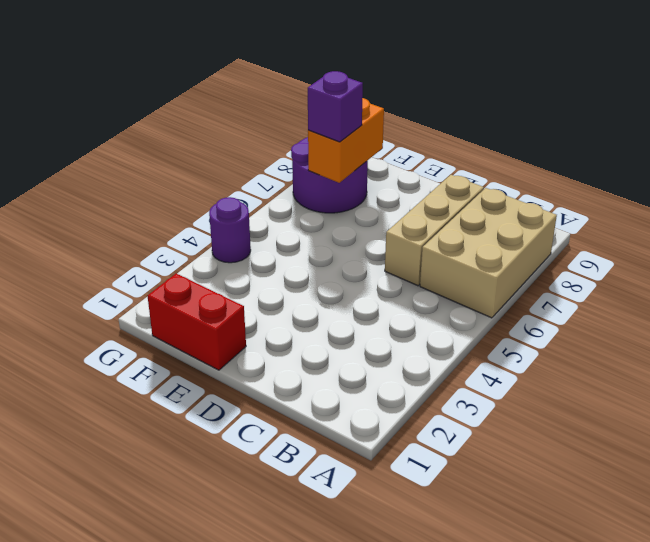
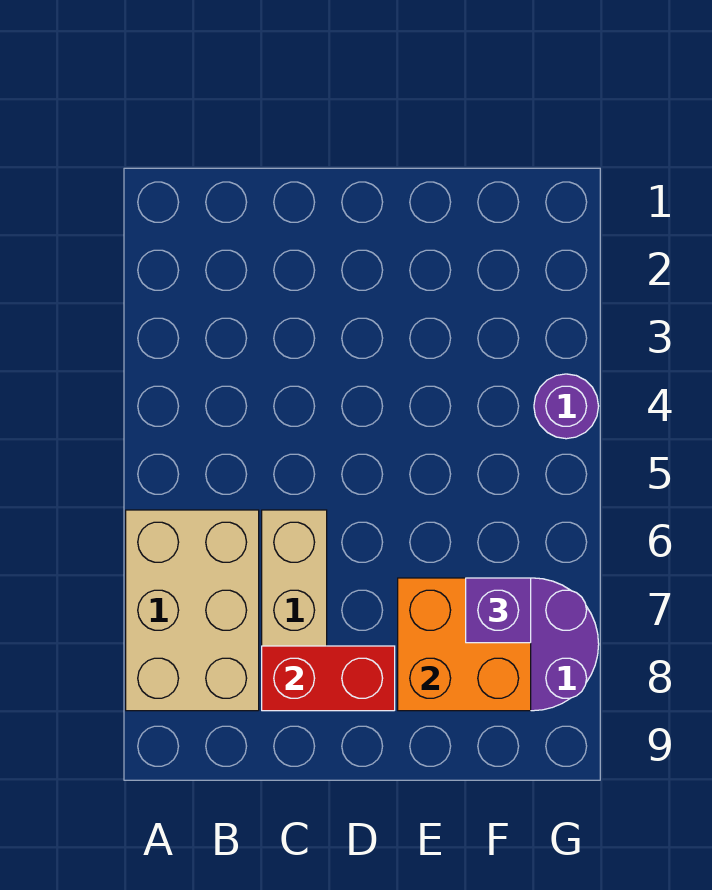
red 1x2 brick [148,274,246,370] -> red 1x2 brick moved to [262,646,395,711]
orange 1x2 brick [308,98,384,183] -> orange 2x2 brick [398,578,531,711]

